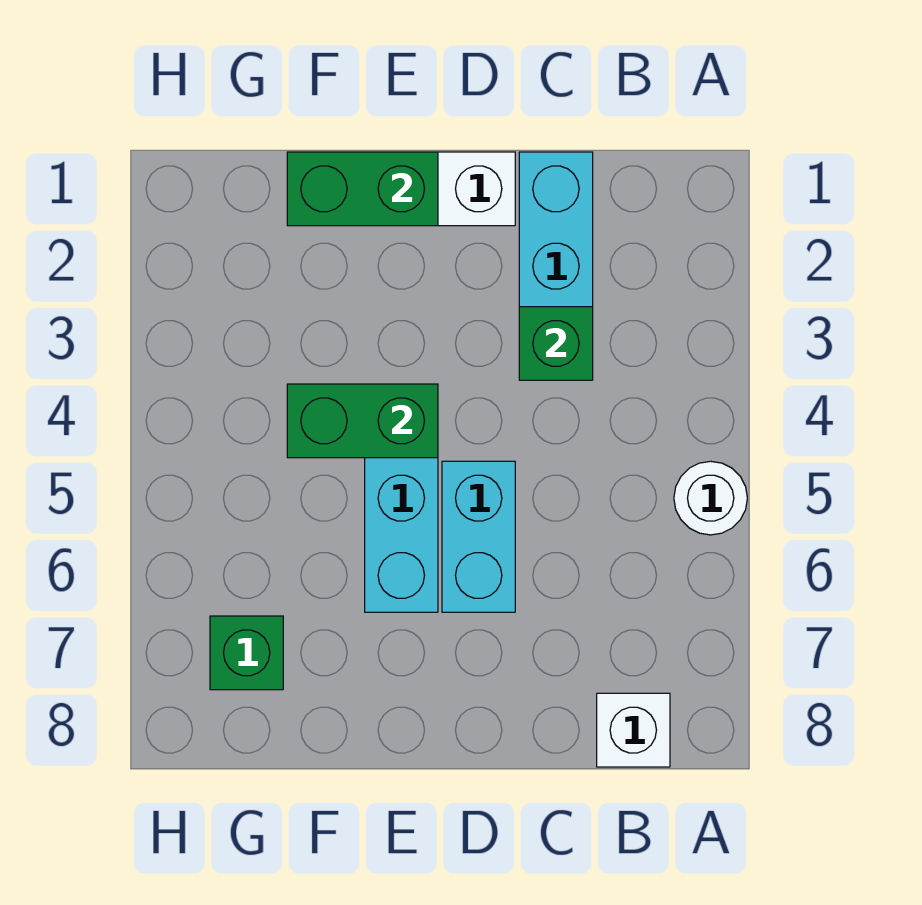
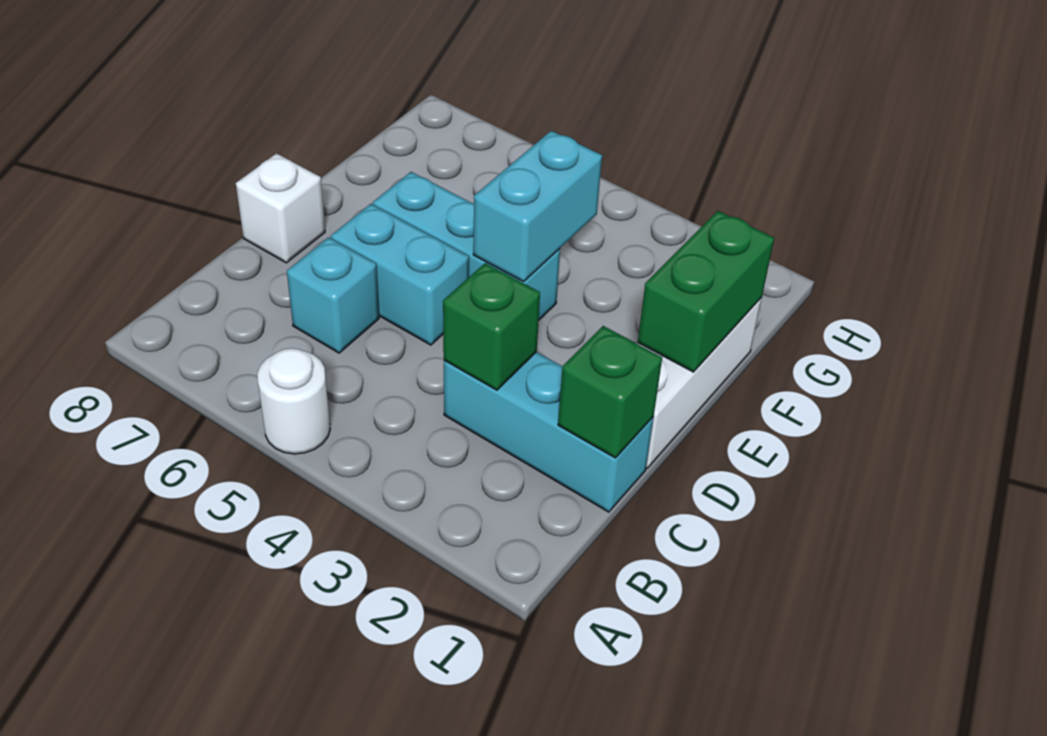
white 1x1 brick [597,693,670,767] -> white 1x1 brick moved to [236,153,325,263]
none -> cyan 1x1 brick [287,237,379,353]
green 1x2 brick [287,384,438,458] -> cyan 1x2 brick [473,131,602,282]
green 1x1 brick [210,616,283,690] -> green 1x1 brick moved to [558,326,662,458]

